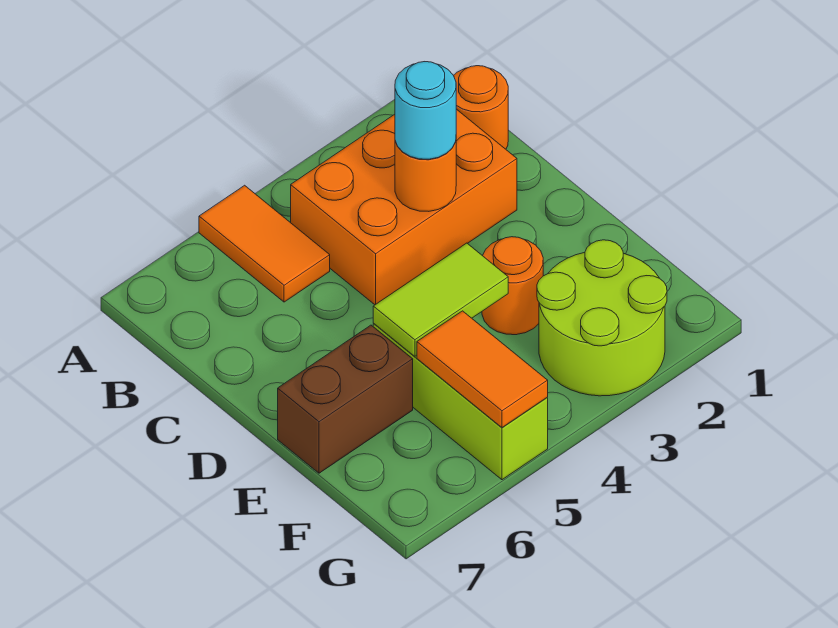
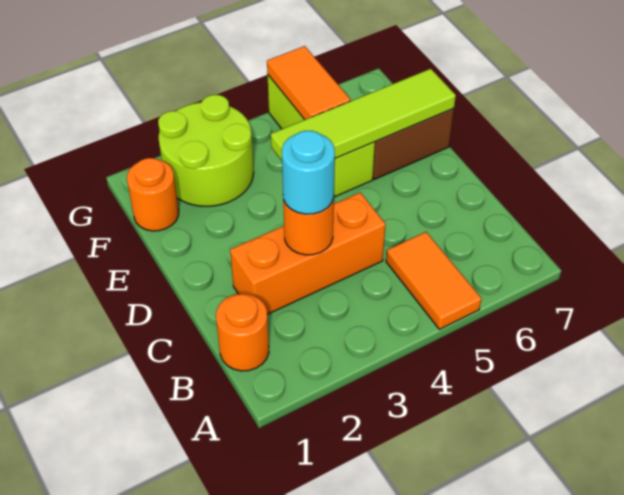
orange 2x3 brick [291,109,517,305] -> orange 1x3 brick [230,193,386,314]
orange 1x1 round brick [482,237,543,335] -> orange 1x1 round brick moved to [127,158,179,231]
lime 1x2 tile [373,243,508,356] -> lime 1x4 tile [271,69,456,160]

